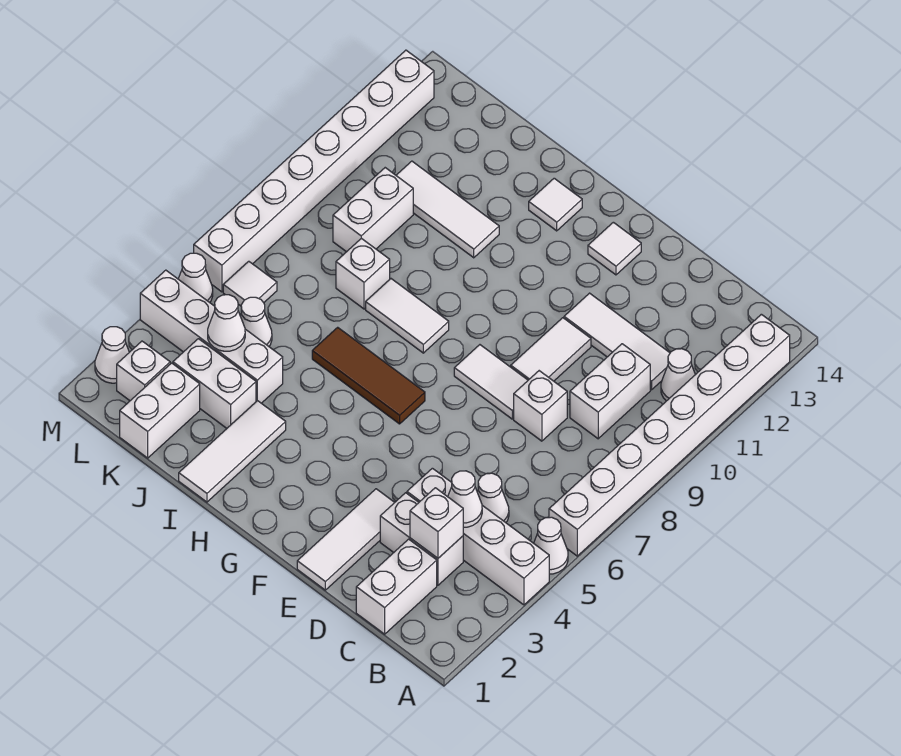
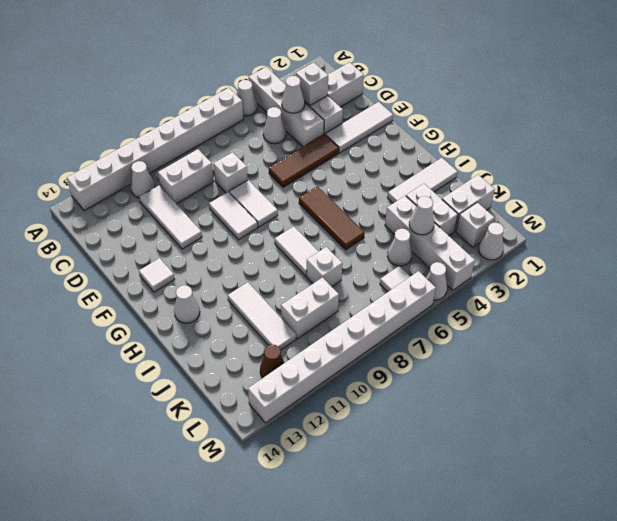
none -> brown 1x3 tile [269,134,339,187]
white 1x2 tile [511,318,591,381] -> white 1x2 tile turned to [209,192,258,240]
white 1x1 tile [529,178,582,231] -> white 1x1 cone [174,285,200,323]
none -> brown 1x1 cone [260,345,284,378]

